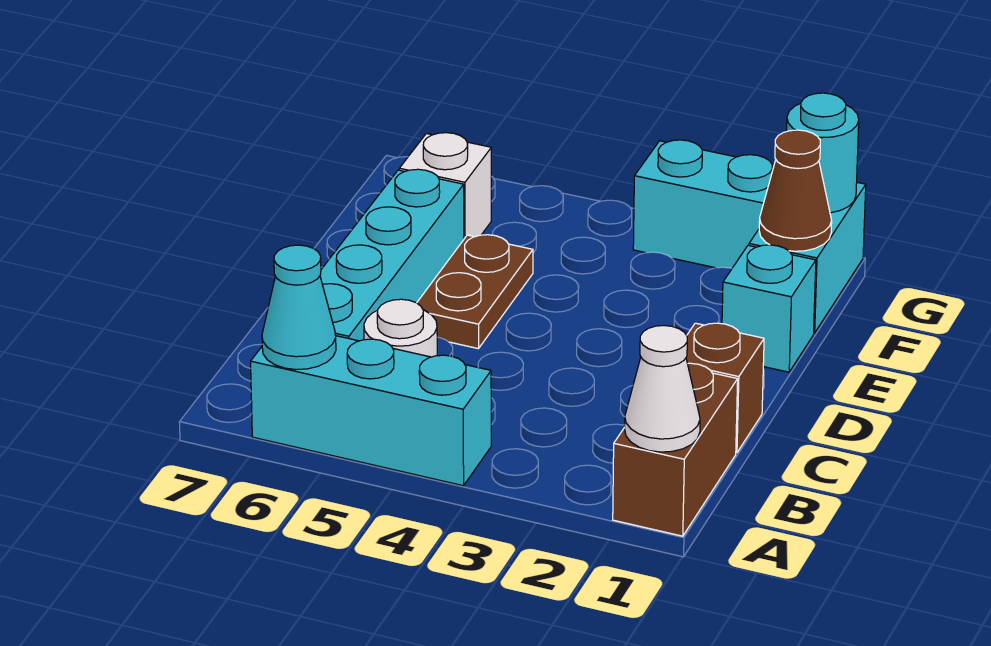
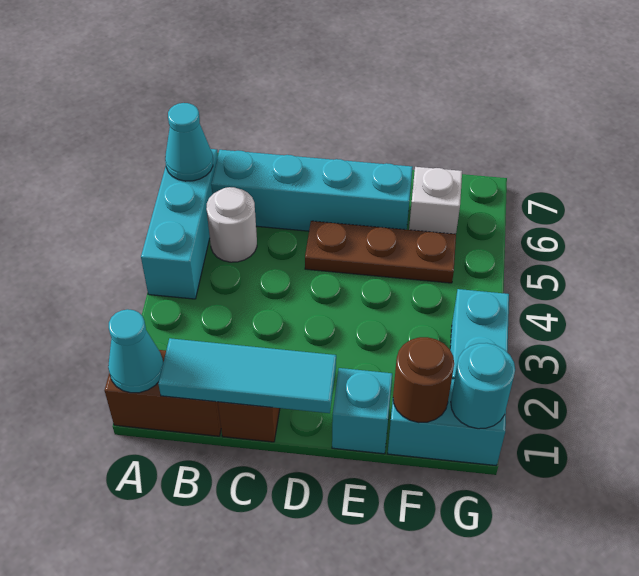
white 1x1 cone [625,326,700,452] -> cyan 1x1 cone [108,309,163,393]
none -> cyan 1x3 tile [158,338,336,413]
brown 1x2 plate [417,235,533,349] -> brown 1x3 plate [305,221,456,283]
brown 1x1 cone [759,130,832,251] -> brown 1x1 round brick [393,337,454,423]

